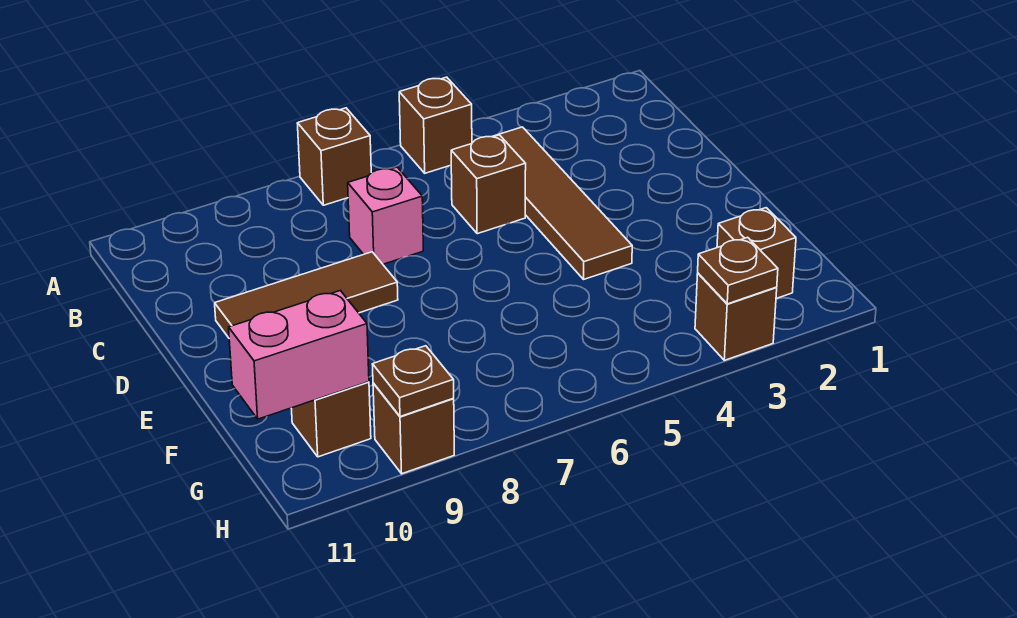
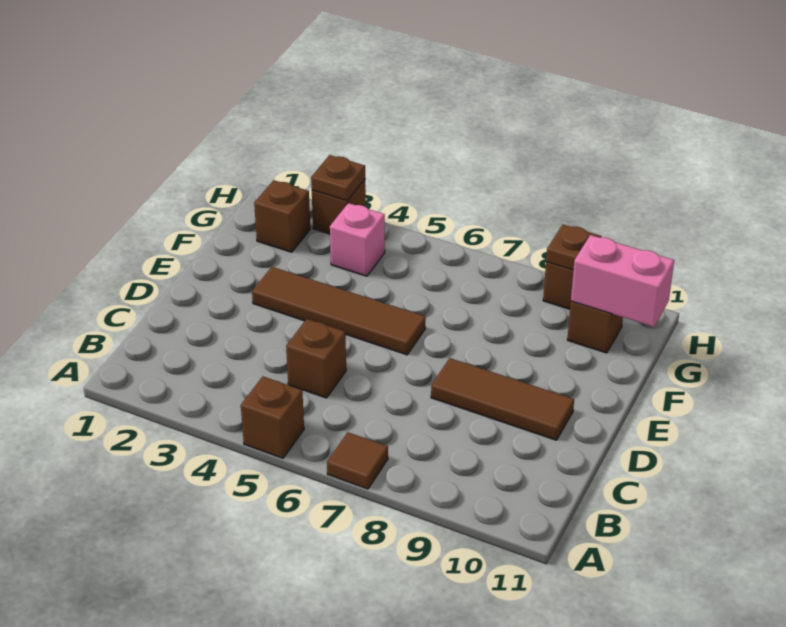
brown 1x1 brick [297,108,371,205] -> brown 1x1 tile [327,432,388,489]
brown 1x4 tile [492,127,632,279] -> brown 1x4 tile turned to [252,267,426,355]
pink 1x1 brick [348,167,423,264] -> pink 1x1 brick moved to [330,203,385,276]

